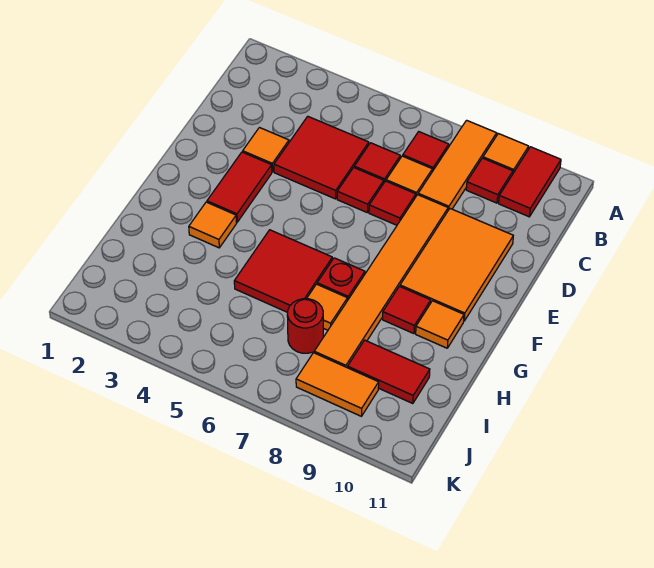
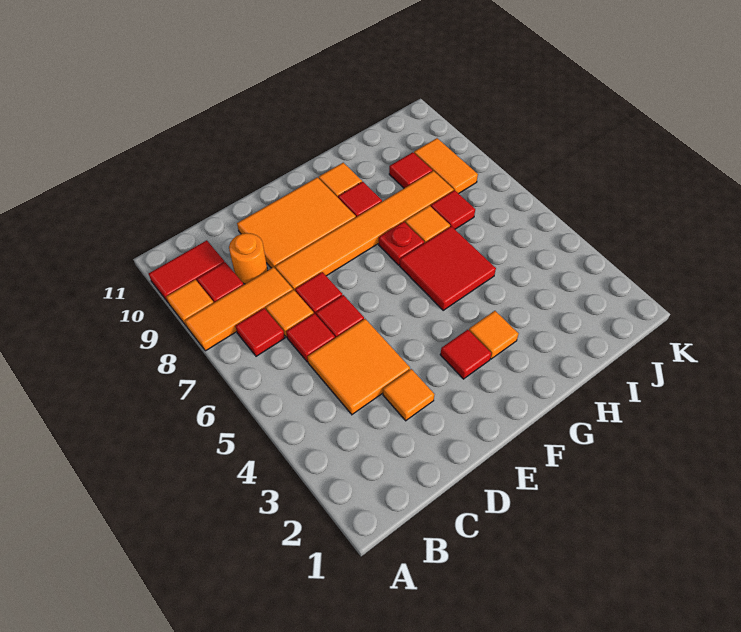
red 2x2 tile [274,116,369,199] -> orange 2x2 tile [308,319,410,414]
none -> orange 1x1 round brick [229,233,267,284]
red 1x2 tile [207,152,272,222] -> red 1x1 tile [440,330,491,379]
red 1x1 round brick [287,299,323,353] -> red 1x1 tile [431,190,475,229]
red 1x2 tile [348,340,430,404] -> red 1x1 tile [389,152,432,188]

